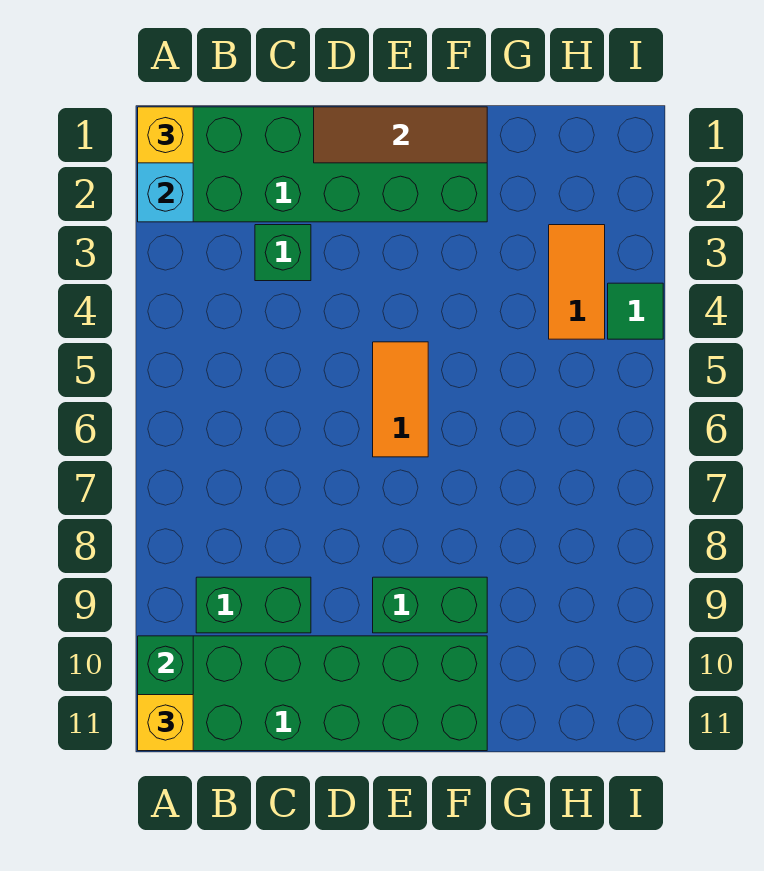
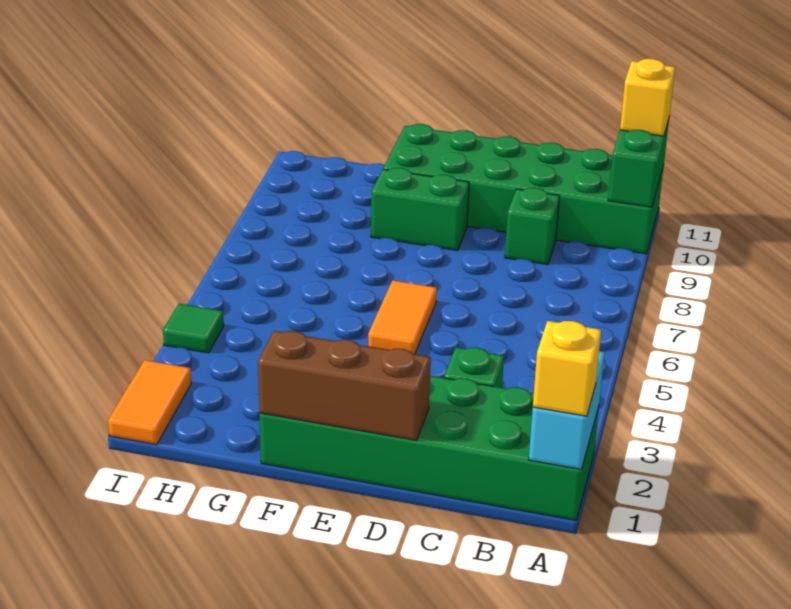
green 1x2 brick [196,577,311,633] -> green 1x1 brick [505,188,560,265]
brown 1x3 tile [314,107,487,163] -> brown 1x3 brick [258,331,431,440]
orange 1x2 tile [549,225,605,339] -> orange 1x2 tile moved to [108,360,191,445]

